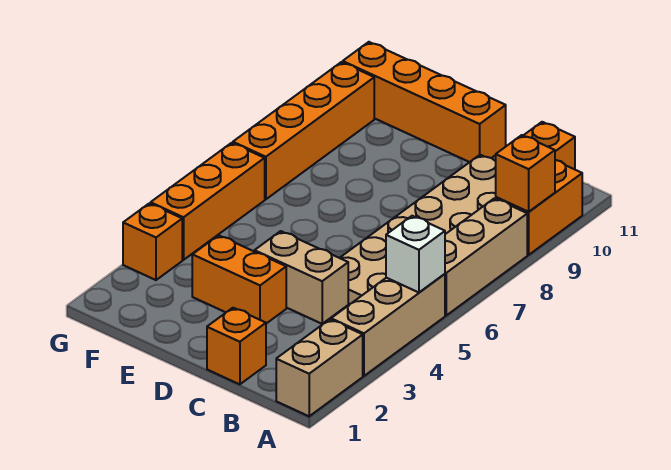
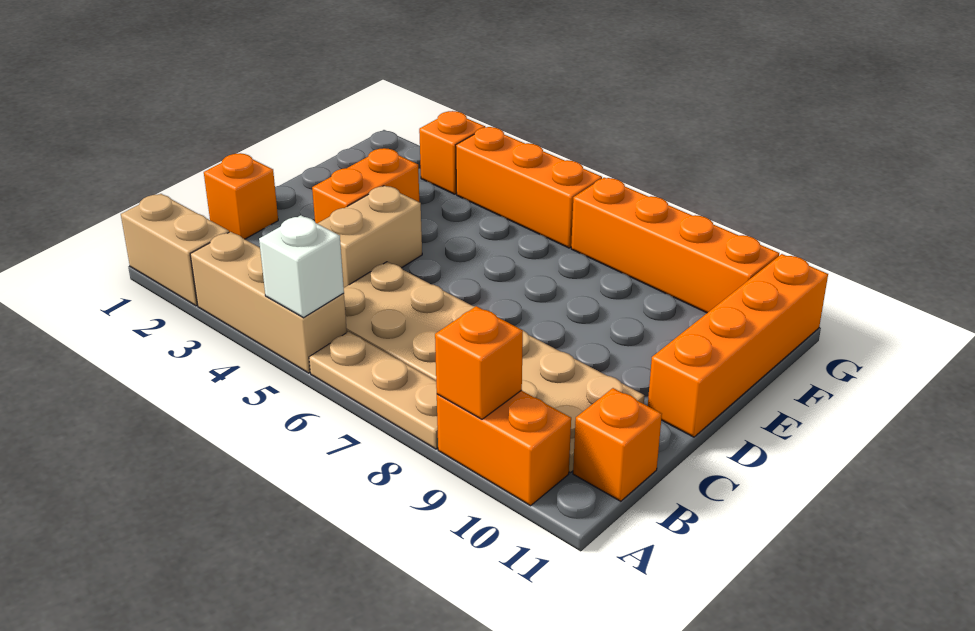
tan 1x3 brick [445,198,527,315] -> tan 1x3 plate [309,332,438,449]

